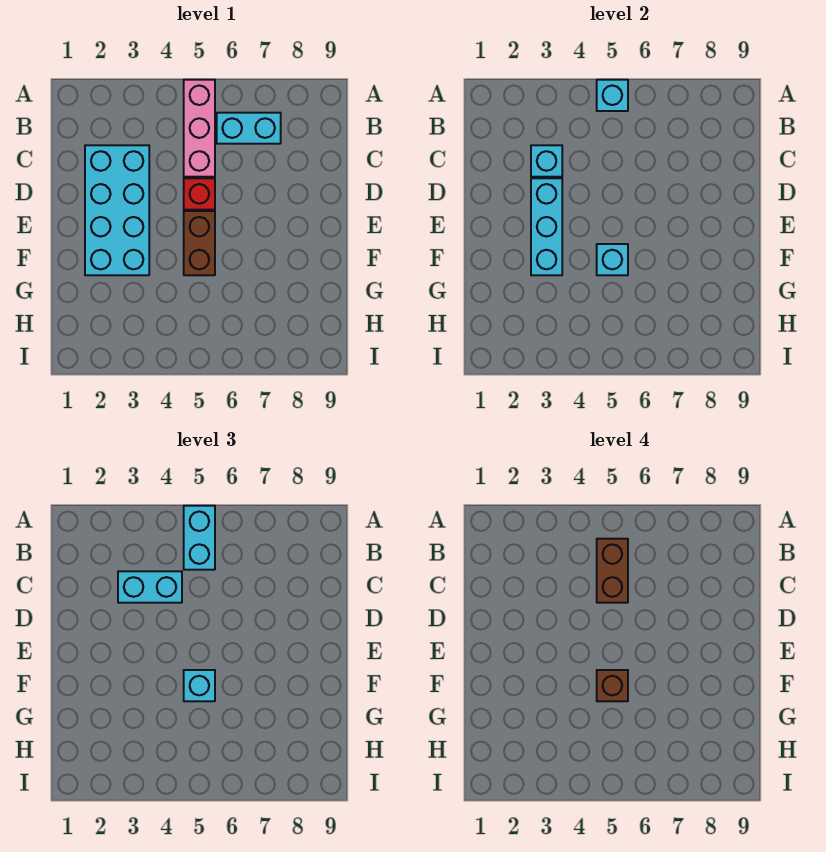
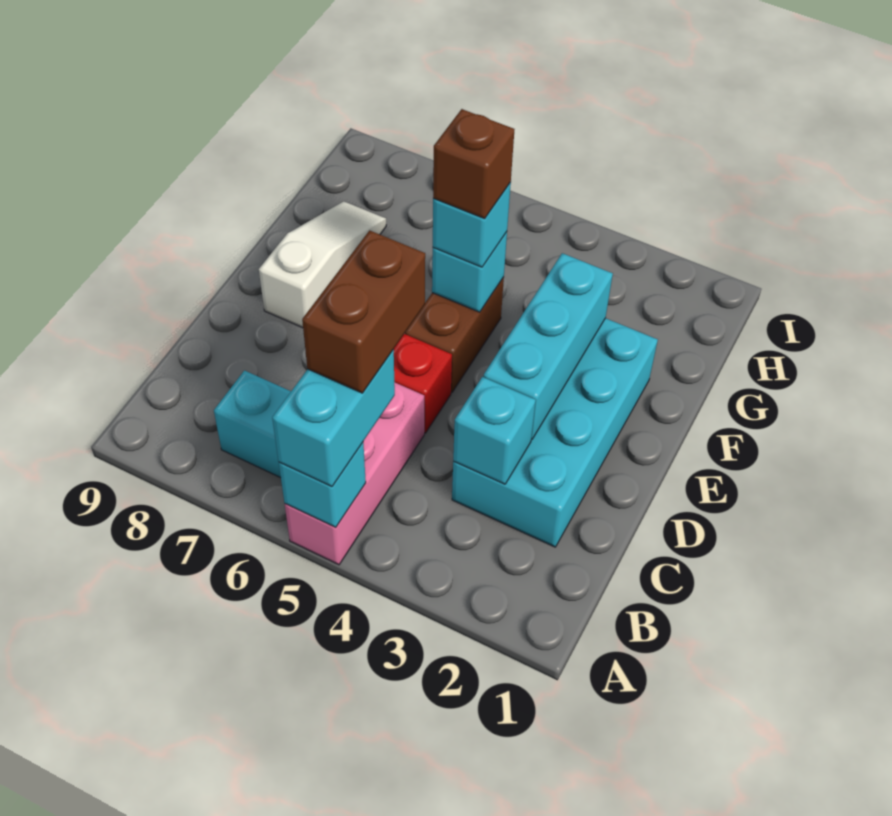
cyan 1x2 brick [118,571,182,603] -> none
none -> white 1x3 slope [259,201,386,328]

